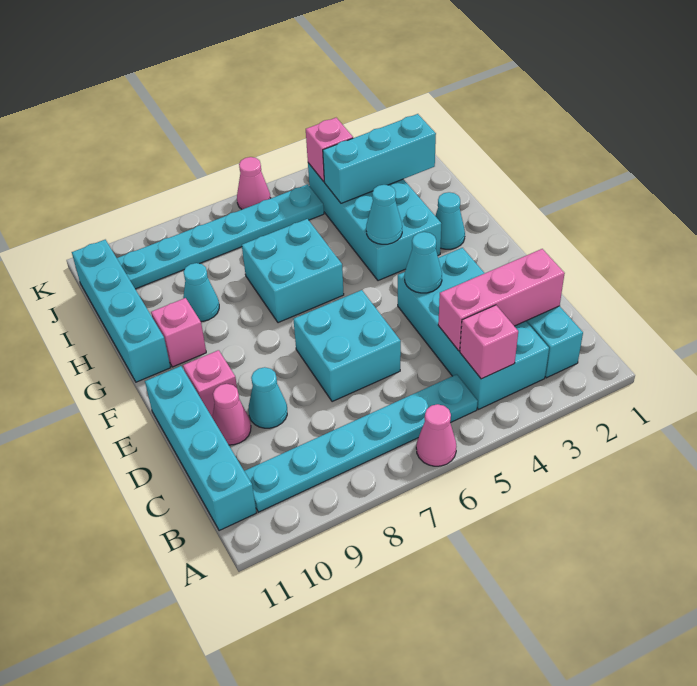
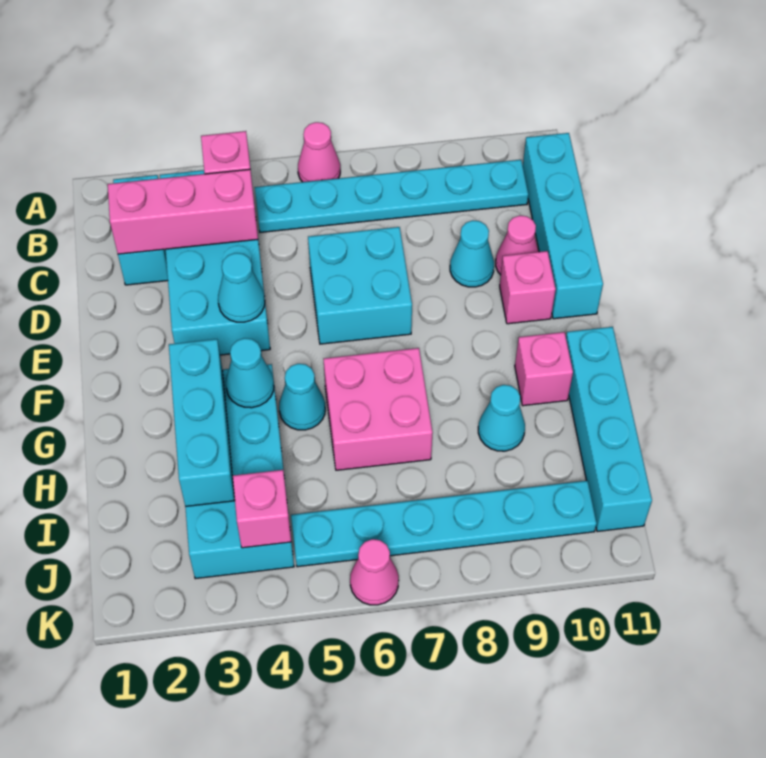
cyan 1x1 cone [435,192,465,249] -> cyan 1x1 cone moved to [279,364,325,430]
cyan 2x2 brick [242,219,344,323] -> pink 2x2 brick [324,348,432,470]
cyan 1x3 brick [323,114,436,203] -> cyan 1x3 brick turned to [169,339,235,506]

